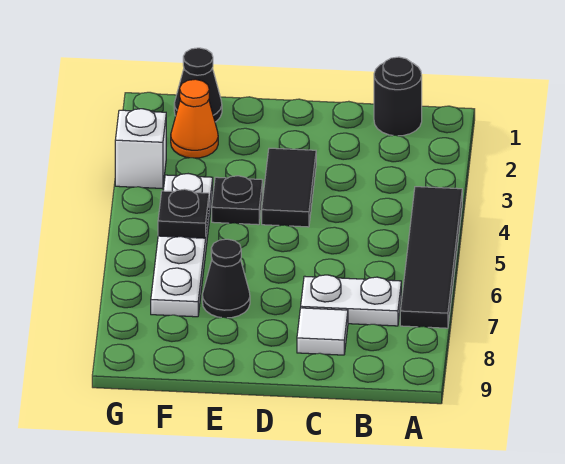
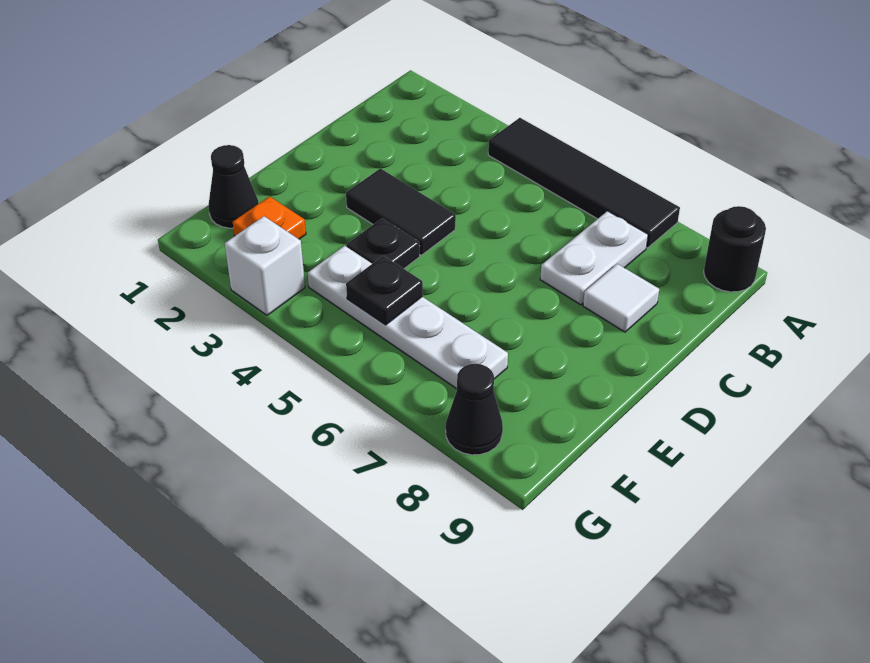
black 1x1 round brick [374,57,422,136] -> black 1x1 round brick moved to [704,206,766,292]
black 1x1 cone [202,239,250,318] -> black 1x1 cone moved to [446,364,503,455]
orange 1x1 cone [171,79,218,158] -> orange 1x1 plate [233,196,306,239]

